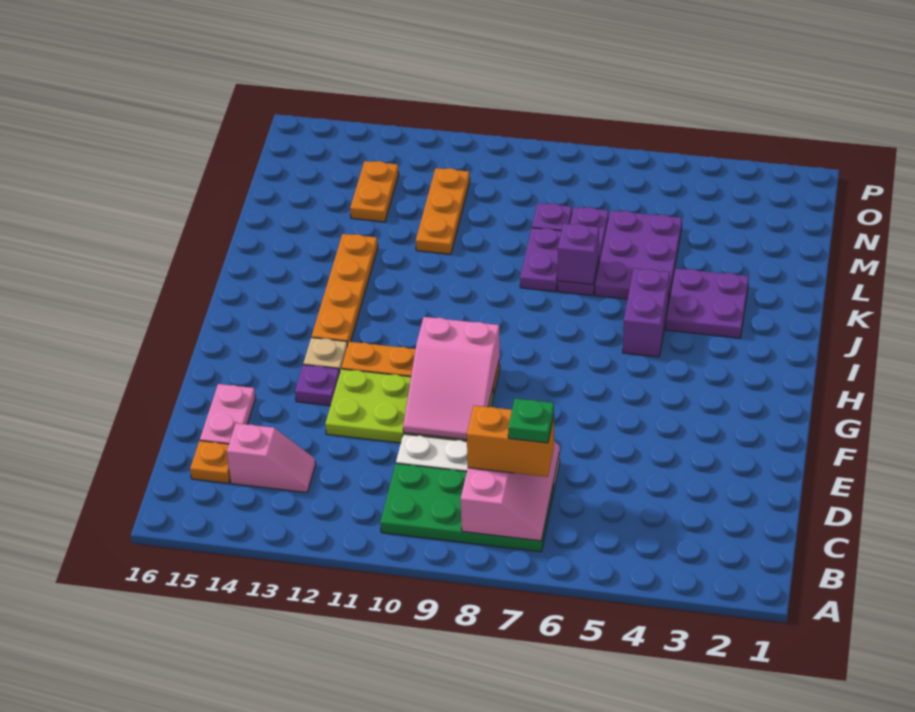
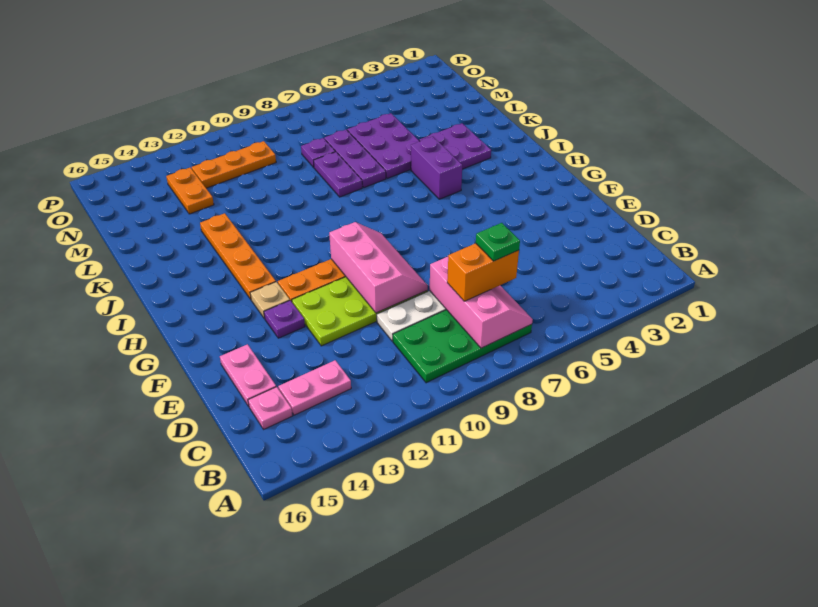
pink 1x2 slope [227,423,316,493] -> pink 1x2 plate [278,360,351,415]
orange 1x1 plate [190,441,230,483] -> pink 1x1 plate [248,387,292,429]
pink 2x3 slope [403,317,500,440] -> pink 2x3 slope turned to [329,222,428,313]
purple 1x1 brick [558,224,599,285] -> none
orange 1x3 plate [416,168,470,254] -> orange 1x3 plate turned to [192,141,276,188]

